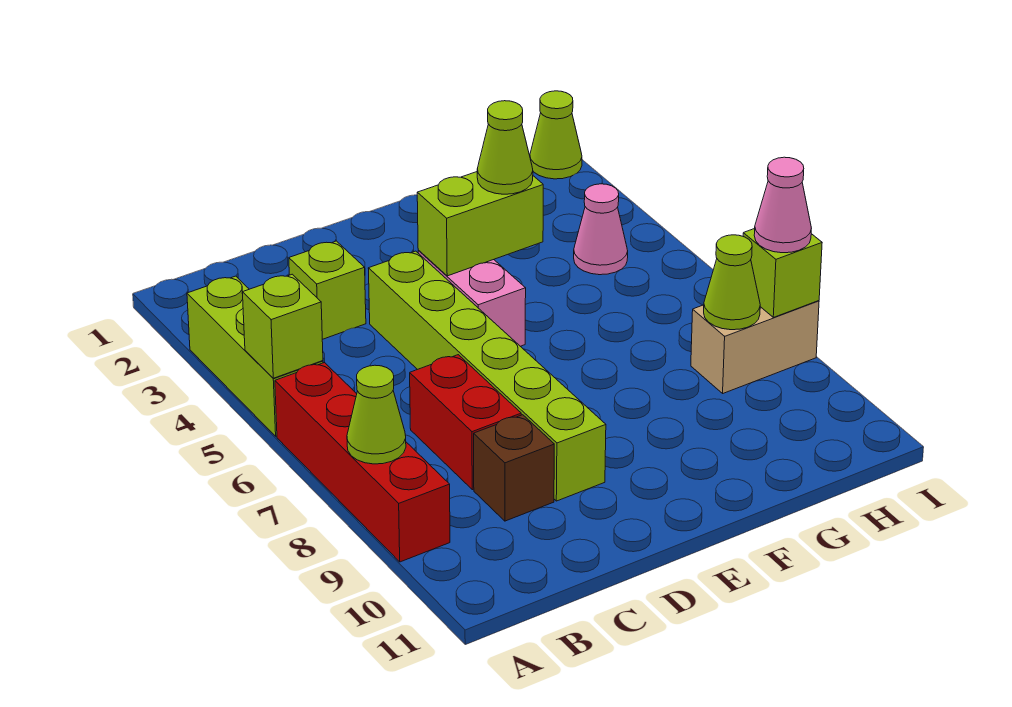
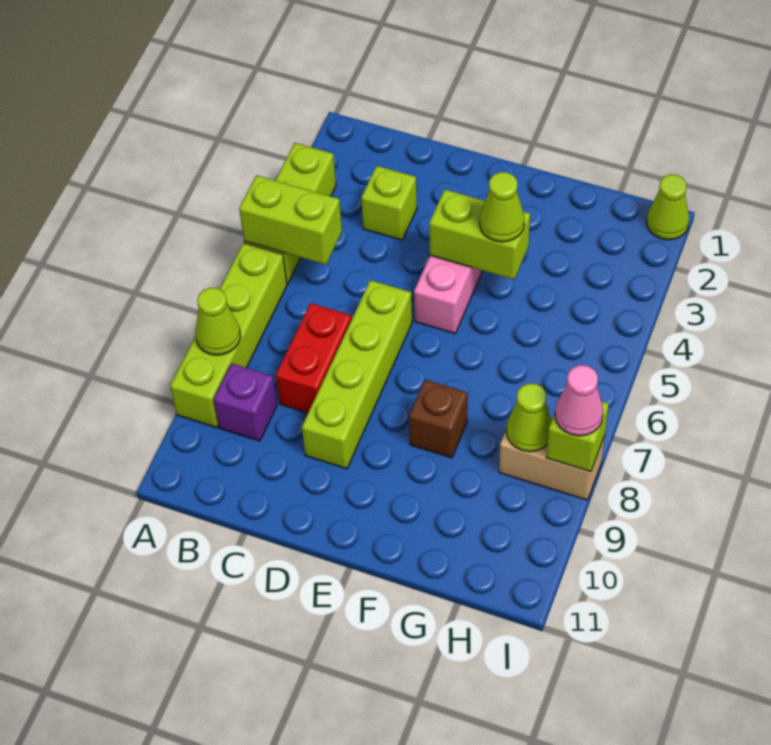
lime 1x1 brick [243,274,323,378] -> lime 1x2 brick [239,175,342,265]
red 1x4 brick [275,362,450,562] -> lime 1x4 brick [170,243,287,427]
none -> purple 1x1 brick [214,363,277,441]
brown 1x1 brick [474,415,554,521] -> brown 1x1 brick moved to [409,380,467,458]
lime 1x6 brick [368,251,606,501] -> lime 1x4 brick [302,280,412,469]
pink 1x1 cone [574,184,628,275] -> none

